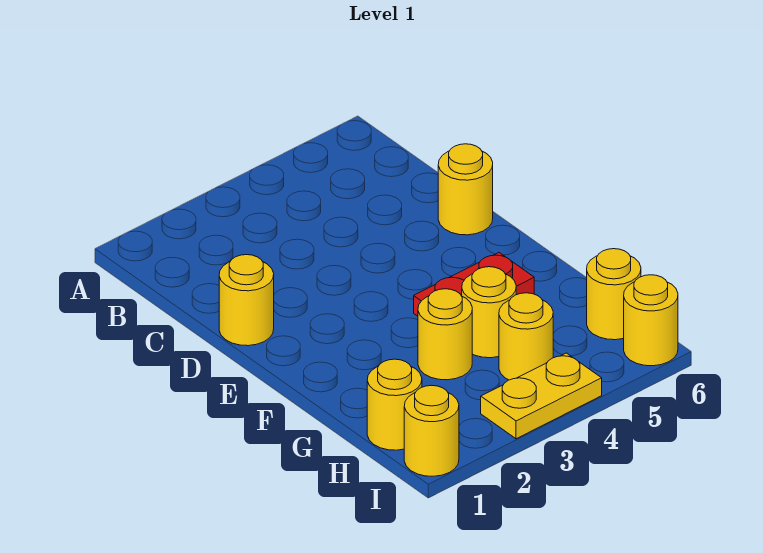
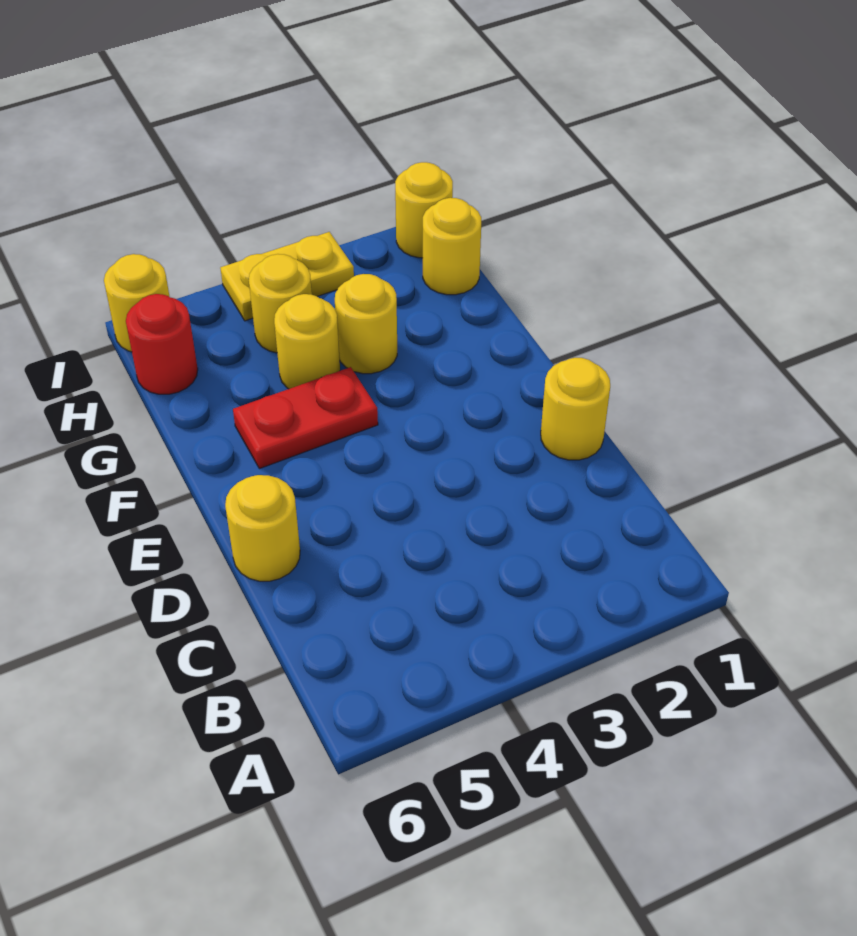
yellow 1x1 round brick [587,249,641,340] -> red 1x1 round brick [126,294,198,394]

